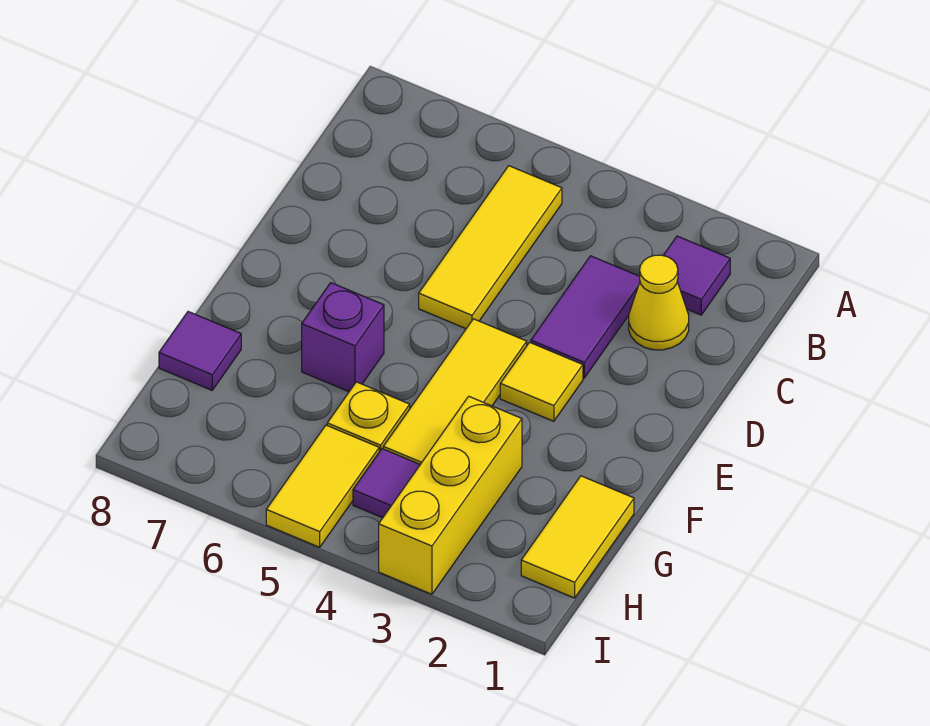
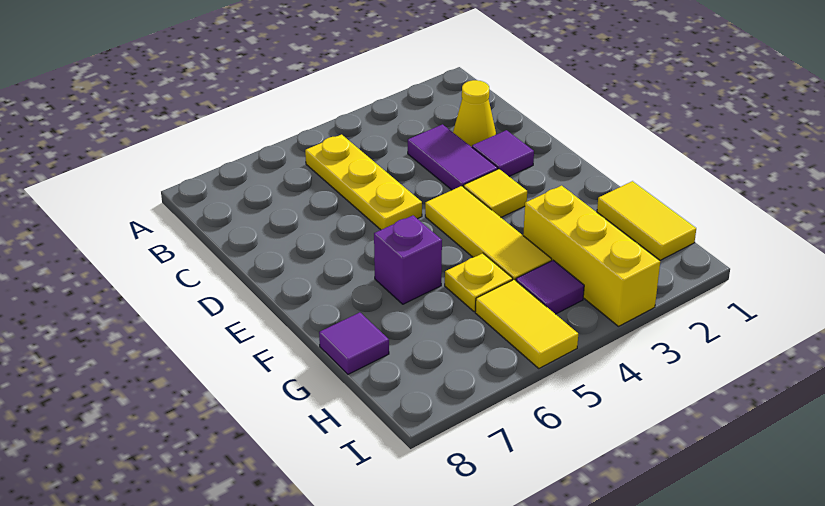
purple 1x1 tile [663,236,730,315] -> purple 1x1 tile moved to [472,130,534,176]
yellow 1x3 tile [419,166,562,329] -> yellow 1x3 plate [305,135,422,230]

